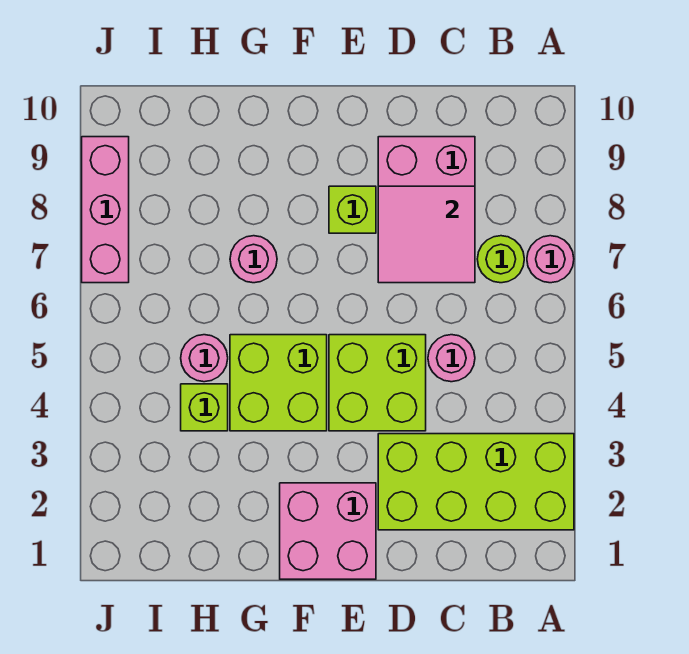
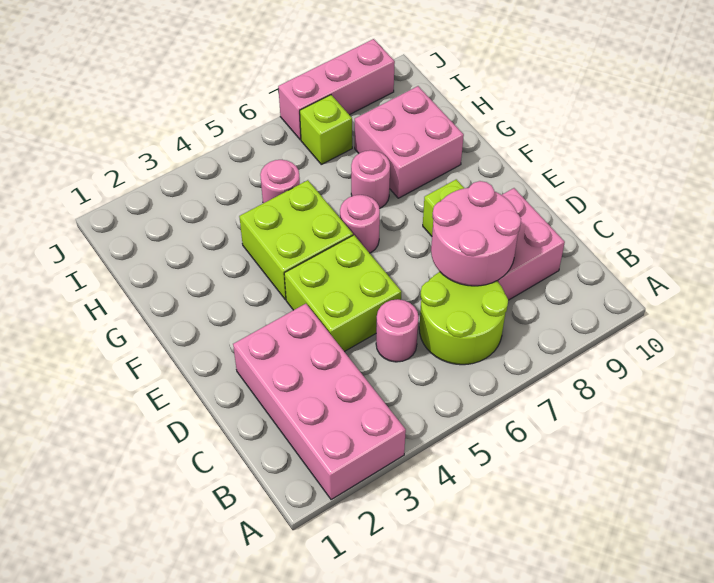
lime 2x4 brick [378,434,574,530] -> pink 2x4 brick [233,304,406,500]
pink 1x1 round brick [527,236,574,283] -> pink 1x1 round brick moved to [340,195,380,253]
lime 1x1 round brick [477,236,524,283] -> lime 2x2 round brick [419,272,508,365]
pink 2x2 tile [378,186,475,283] -> pink 2x2 round brick [431,181,521,286]
pink 2x2 brick [280,483,376,579] -> pink 2x2 brick moved to [355,86,464,198]
lime 1x1 brick [181,384,228,431] -> lime 1x1 brick moved to [300,95,352,164]

